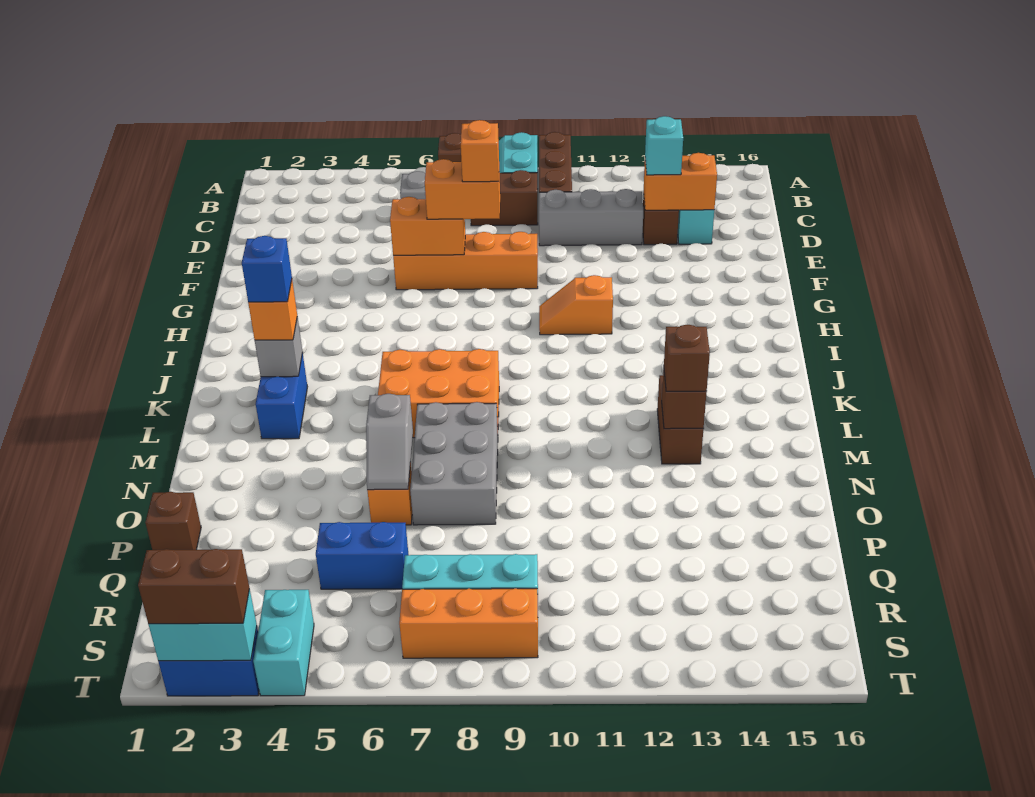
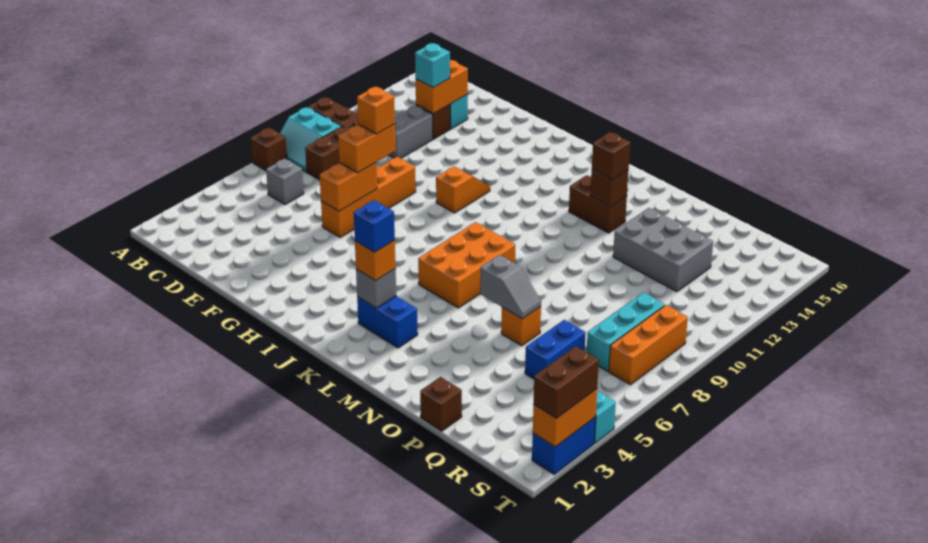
grey 1x3 brick [539,189,643,246] -> grey 1x2 brick [389,105,433,158]
orange 1x2 slope [539,275,613,335] -> orange 1x2 slope turned to [436,166,490,213]
grey 2x3 brick [410,402,498,525] -> grey 2x3 brick moved to [613,208,713,292]
cyan 1x2 brick [148,589,257,661] -> orange 1x2 brick [533,389,597,447]

